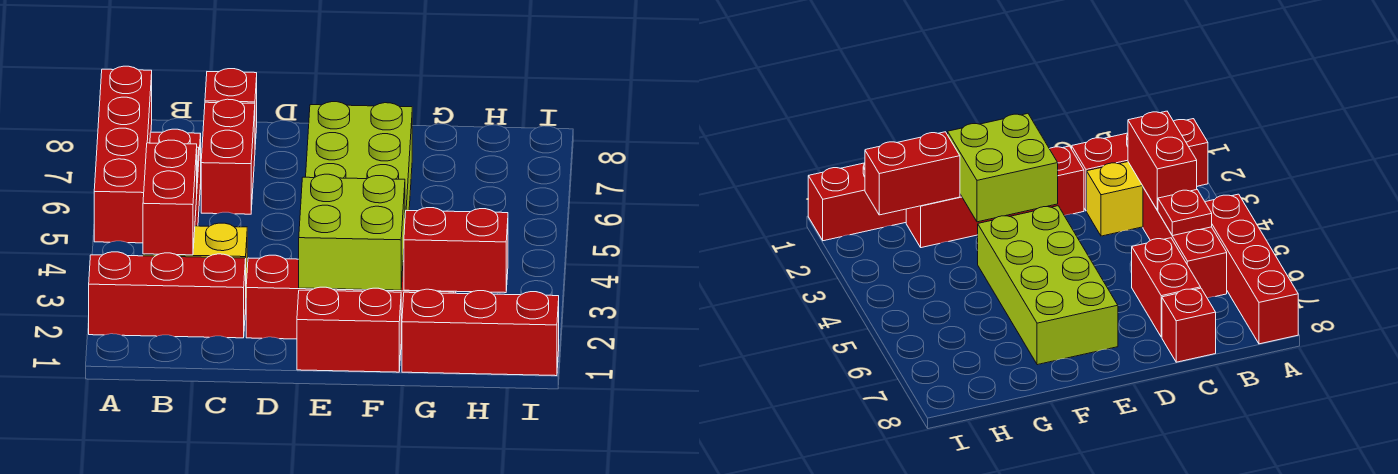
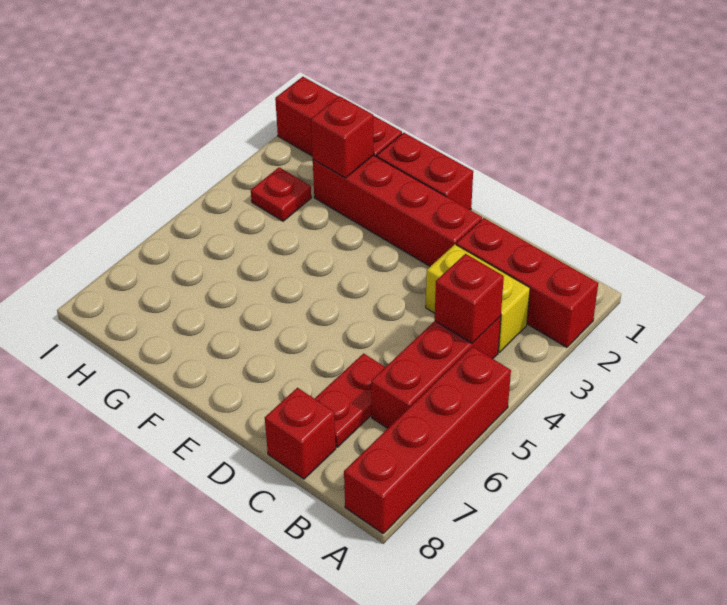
red 1x2 brick [143,140,197,255] -> red 1x1 brick [435,254,504,343]
red 1x1 plate [1158,190,1212,236] -> red 1x1 plate moved to [251,167,311,221]
red 1x2 brick [201,99,255,214] -> red 1x2 plate [315,353,385,447]
lime 2x2 brick [299,174,405,290] -> none
lime 2x4 brick [306,102,412,261] -> none
red 1x2 brick [404,208,508,293] -> red 1x1 brick [311,96,374,178]

